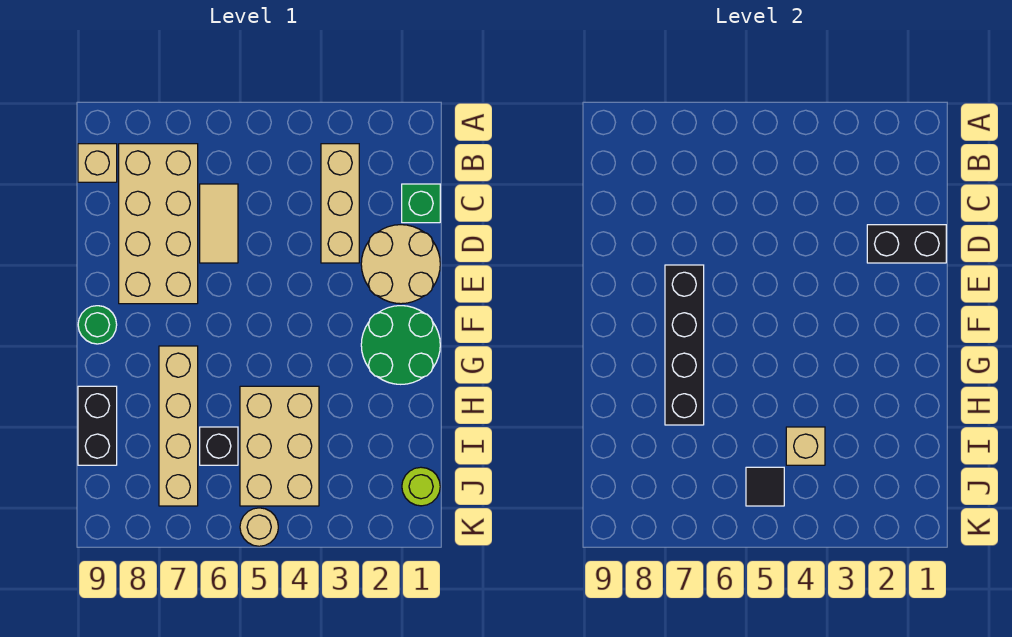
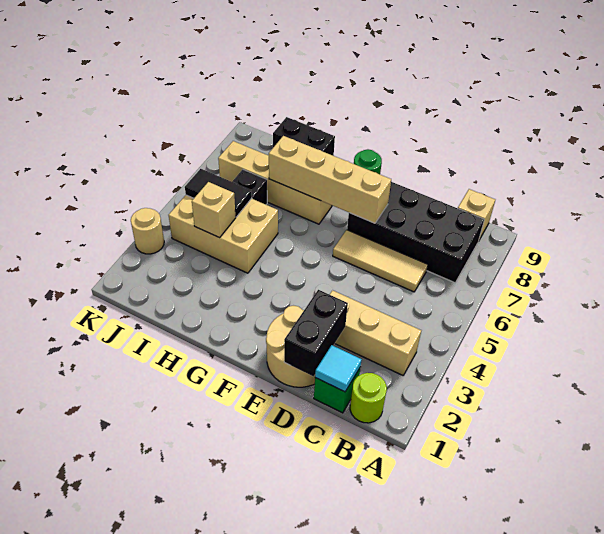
tan 2x4 brick [119,144,198,304] -> black 2x4 brick [347,182,484,283]
none -> cyan 1x1 tile [315,345,362,392]
tan 1x2 tile [200,184,238,263] -> tan 1x3 tile [333,230,428,292]
black 1x4 brick [665,265,704,425] -> tan 1x4 brick [269,136,391,223]
green 2x2 round brick [361,306,440,384] -> none
lime 1x1 round brick [402,467,440,506] -> lime 1x1 round brick moved to [350,373,387,423]
black 1x1 tile [746,467,784,506] -> black 1x2 tile [185,169,252,217]
tan 1x1 round brick [240,508,278,546] -> tan 1x1 round brick moved to [131,208,164,254]

